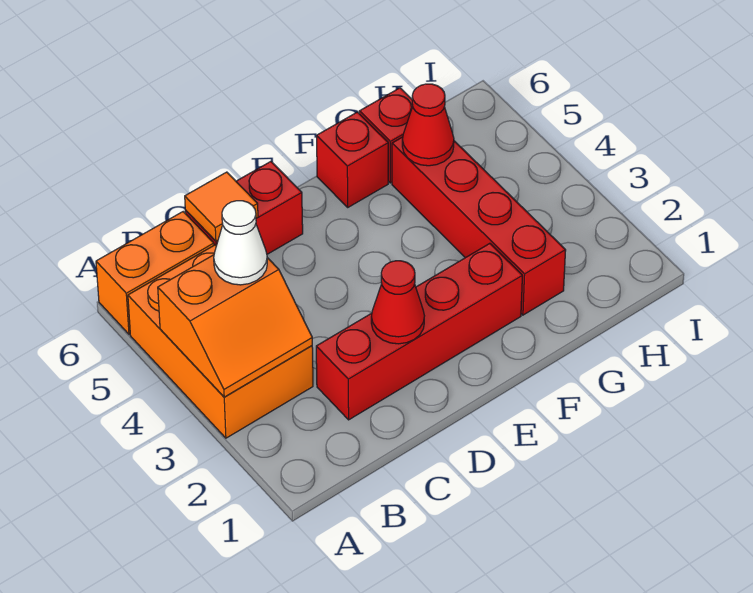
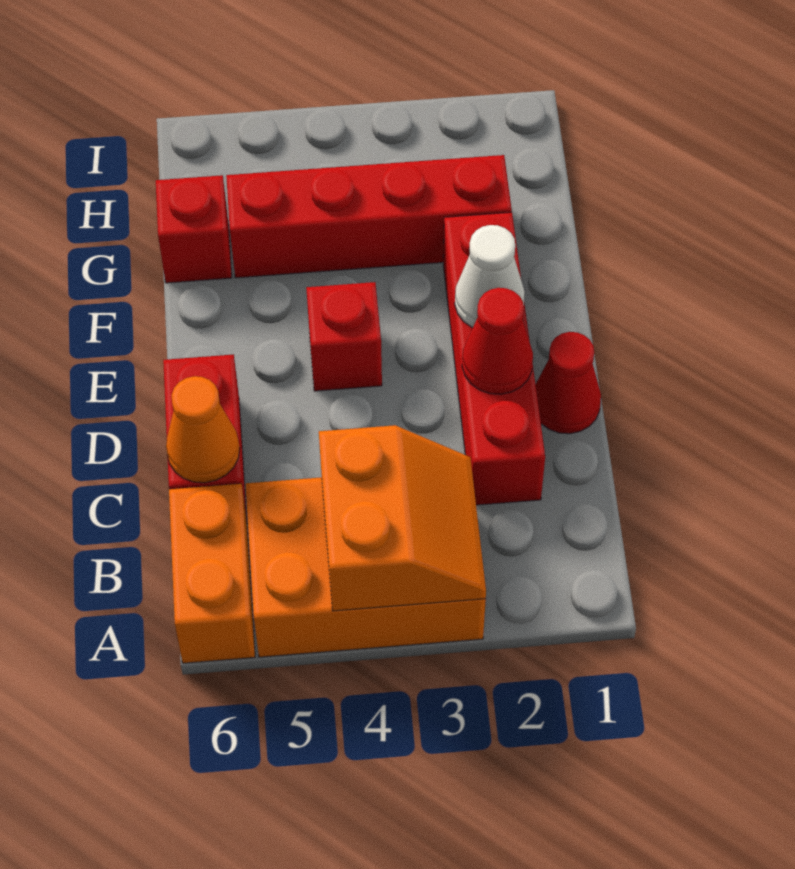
white 1x1 cone [214,201,267,285] -> white 1x1 cone moved to [455,225,525,328]
orange 1x1 tile [185,172,258,241] -> orange 1x1 cone [166,376,240,483]
red 1x1 brick [317,112,388,207] -> red 1x1 brick moved to [306,282,382,391]
red 1x1 cone [402,84,454,166] -> red 1x1 cone moved to [536,332,601,434]

